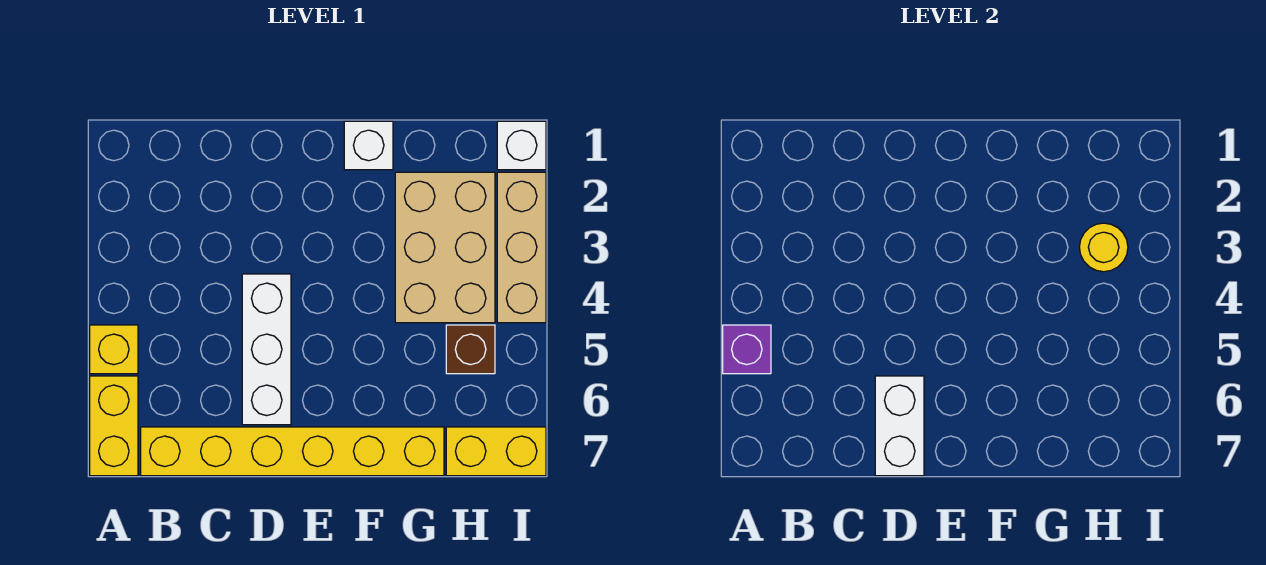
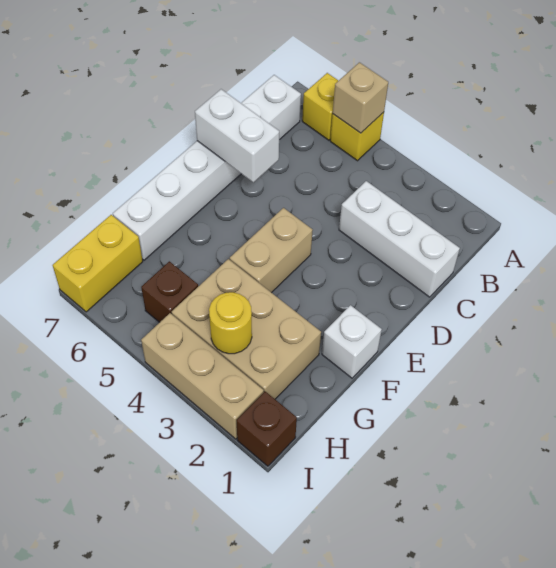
purple 1x1 brick [723,325,771,374] -> tan 1x1 brick [333,62,388,133]
yellow 1x2 brick [90,376,138,476] -> yellow 1x1 brick [302,73,338,140]
yellow 1x6 brick [141,427,444,476] -> white 1x6 brick [113,75,301,260]
white 1x3 brick [242,274,291,425] -> white 1x3 brick moved to [339,181,460,297]
none -> tan 1x2 brick [230,208,313,293]
white 1x1 brick [497,121,546,170] -> brown 1x1 brick [237,392,297,466]

